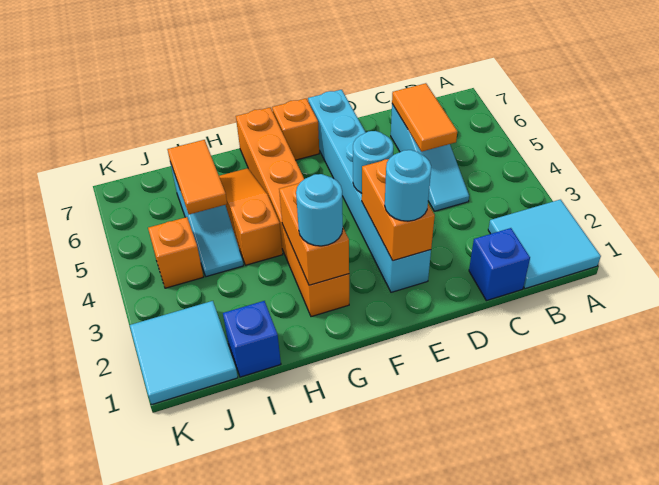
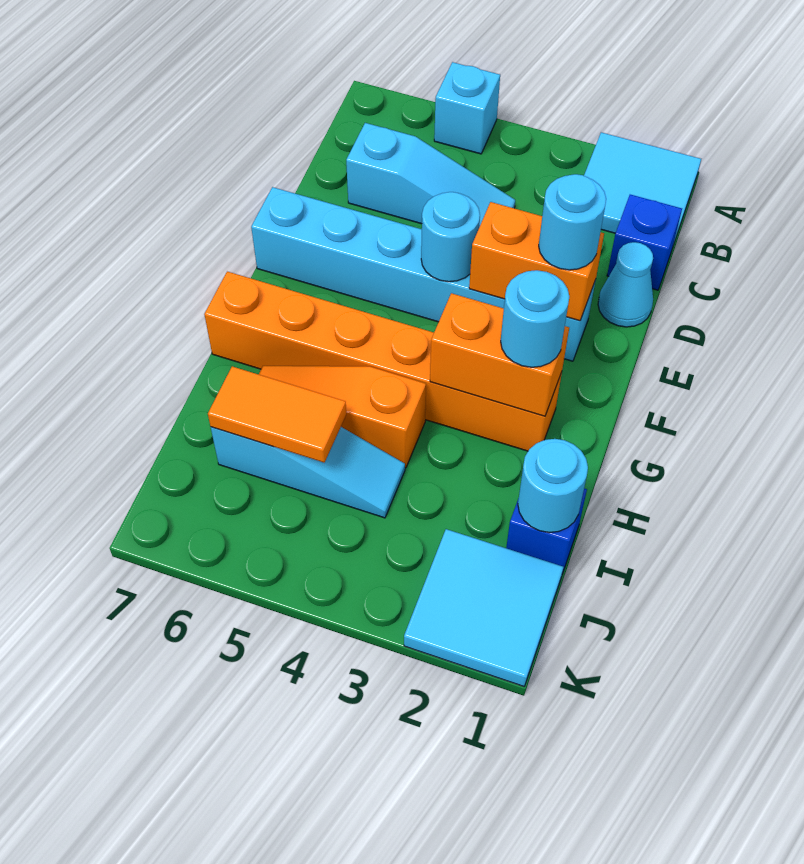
none -> cyan 1x1 brick [434,62,500,154]
orange 1x2 tile [392,83,457,152] -> none
none -> cyan 1x1 cone [598,242,653,327]
orange 1x1 brick [272,99,319,160] -> none
none -> cyan 1x1 round brick [518,439,588,533]
orange 1x1 brick [148,217,203,288] -> none

